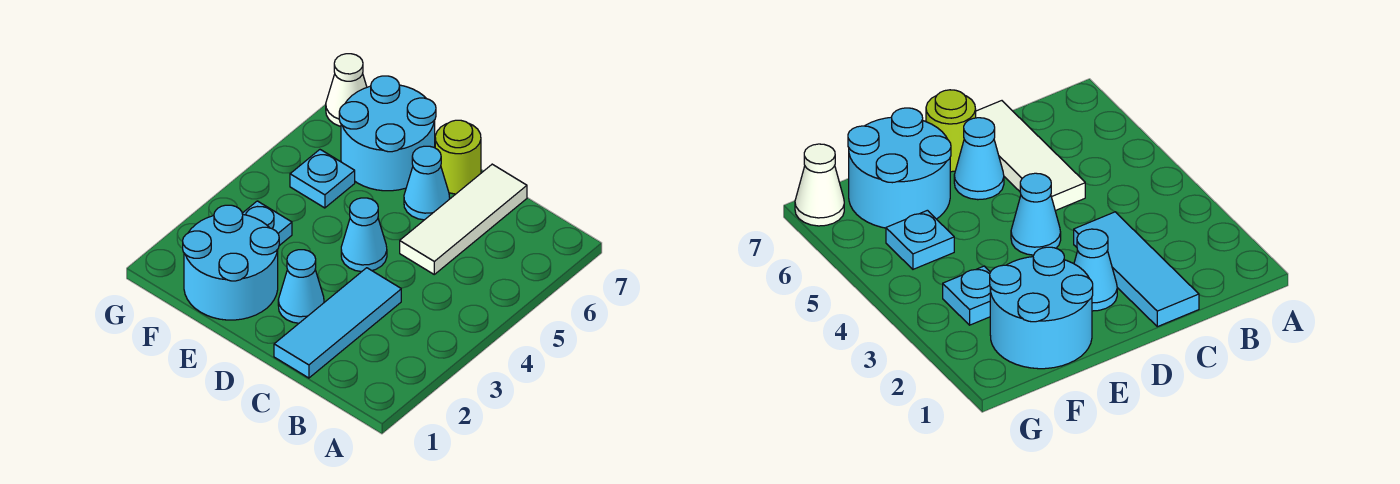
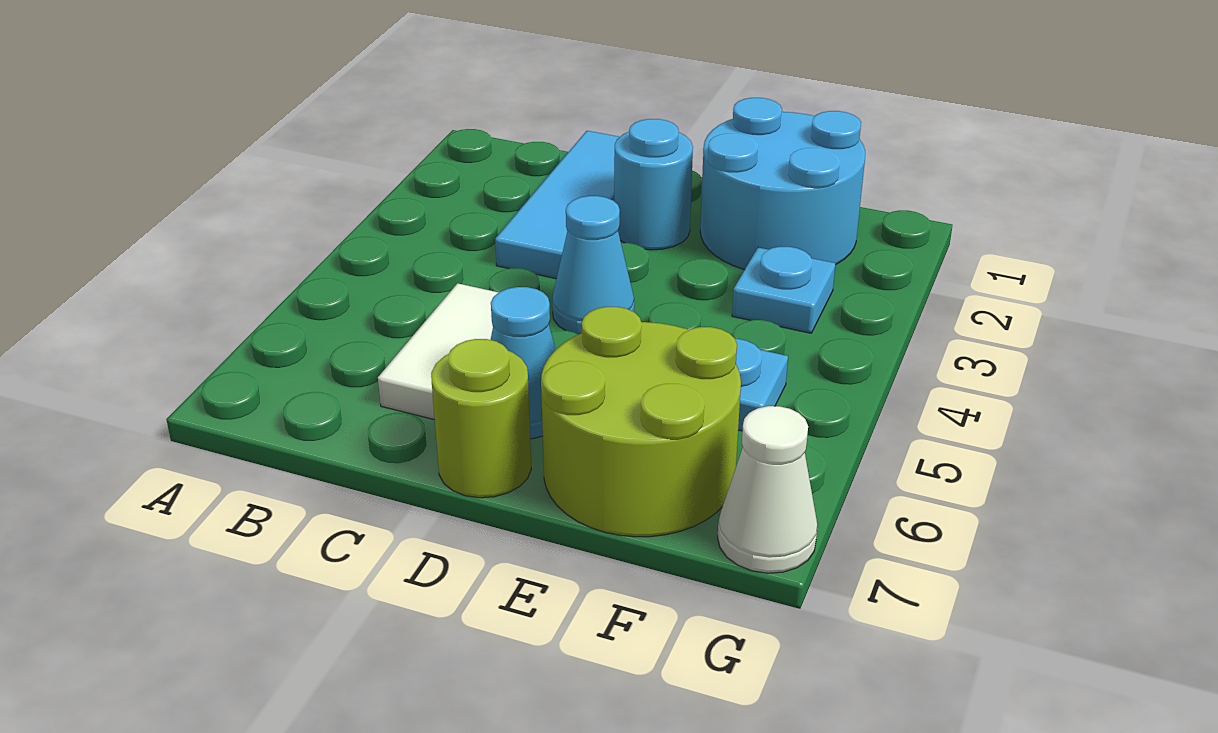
white 1x3 tile [400,164,527,274] -> white 1x2 tile [378,283,499,420]
cyan 1x1 cone [278,250,324,323] -> cyan 1x1 round brick [614,119,693,250]
cyan 2x2 round brick [339,76,436,191] -> lime 2x2 round brick [541,307,741,537]

